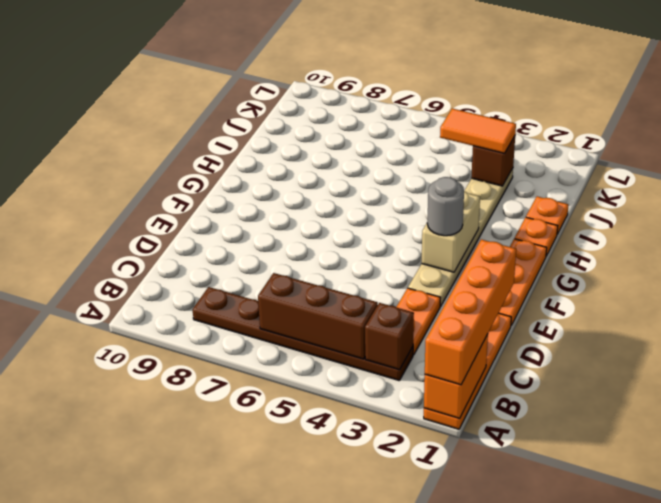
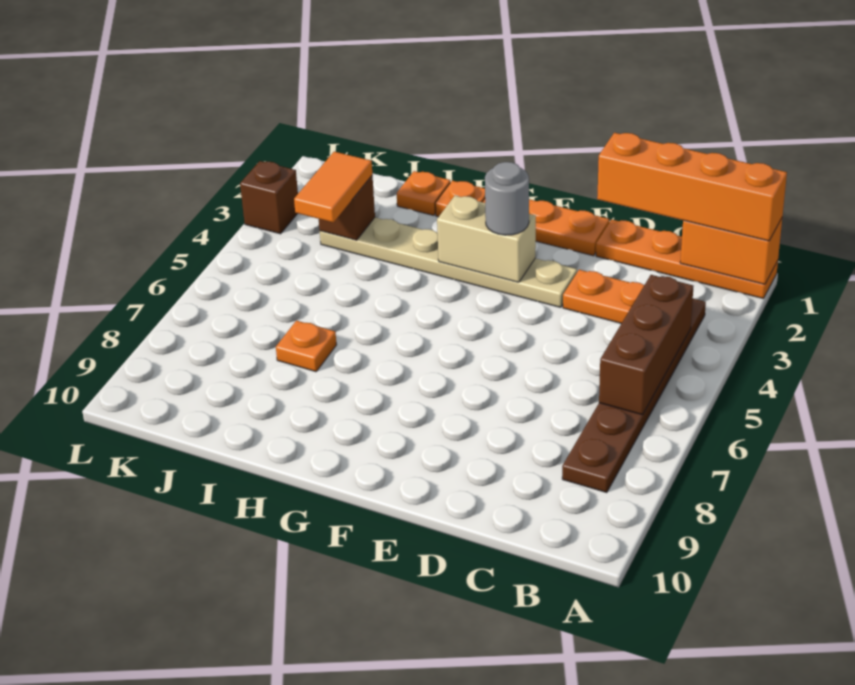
brown 1x1 brick [365,303,414,370] -> brown 1x1 brick moved to [240,161,298,234]
none -> orange 1x1 plate [276,321,337,372]

